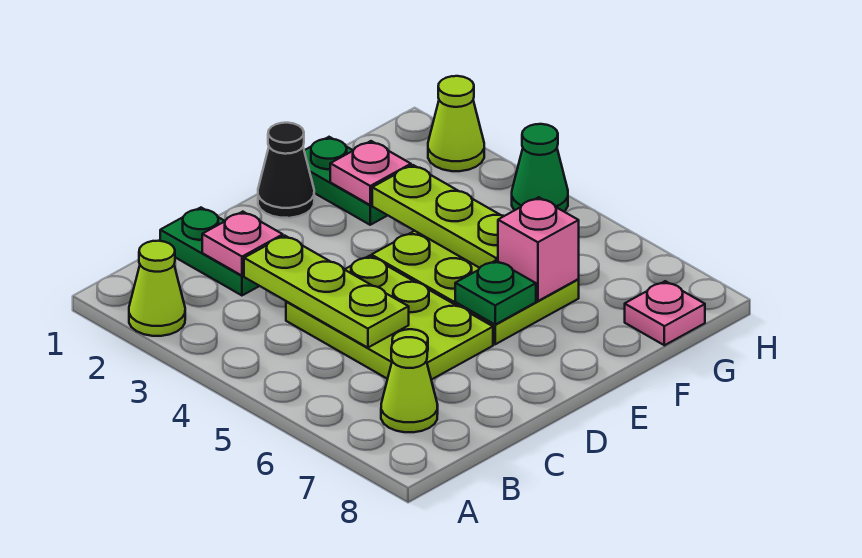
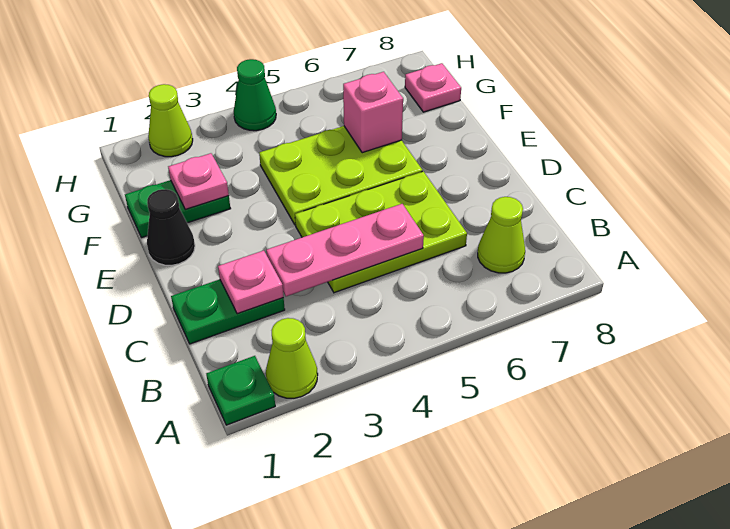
lime 1x3 plate [244,236,409,348] -> pink 1x3 plate [266,204,424,296]
green 1x1 plate [455,261,536,324] -> green 1x1 plate moved to [206,356,275,425]
lime 1x3 plate [372,165,504,268] -> none

